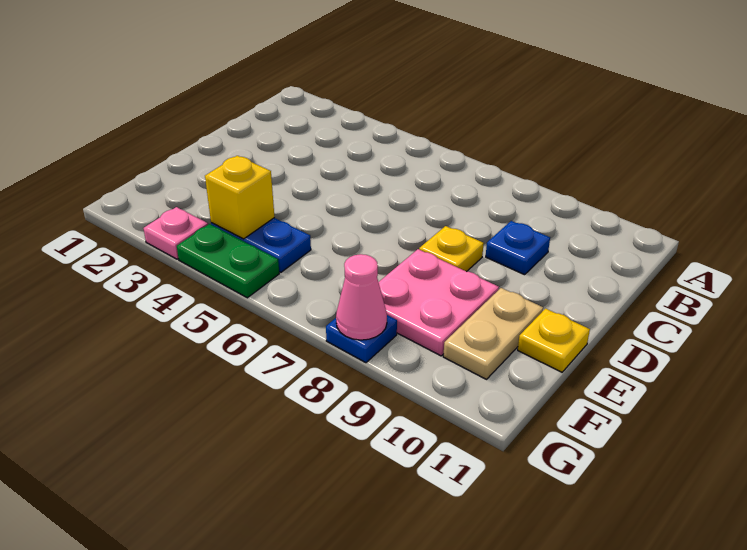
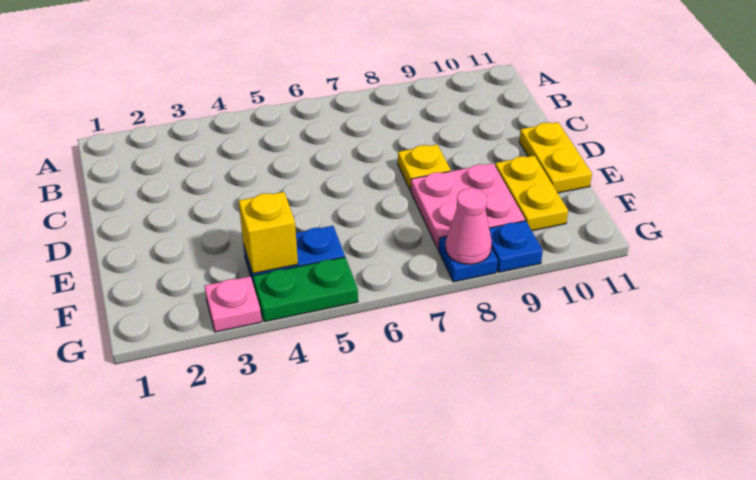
blue 1x1 plate [486,221,550,275] -> blue 1x1 plate moved to [489,221,543,272]
tan 1x2 plate [443,288,543,379] -> yellow 1x2 plate [495,156,568,231]
yellow 1x1 plate [518,309,590,372] -> yellow 1x2 plate [519,122,592,193]

